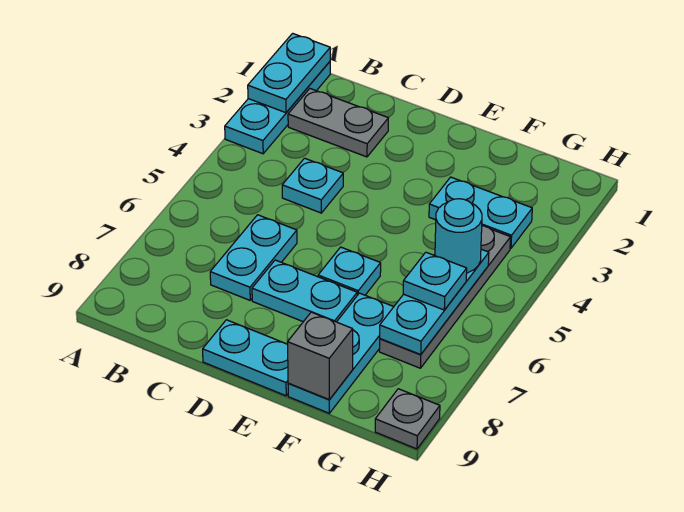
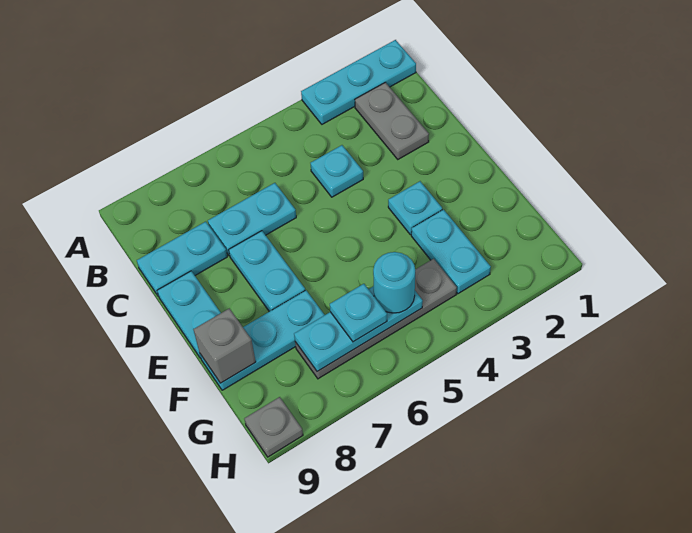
cyan 1x2 plate [248,33,330,113] -> cyan 1x2 plate moved to [137,222,227,296]
cyan 1x1 plate [318,247,381,295] -> cyan 1x1 plate moved to [388,181,442,235]

